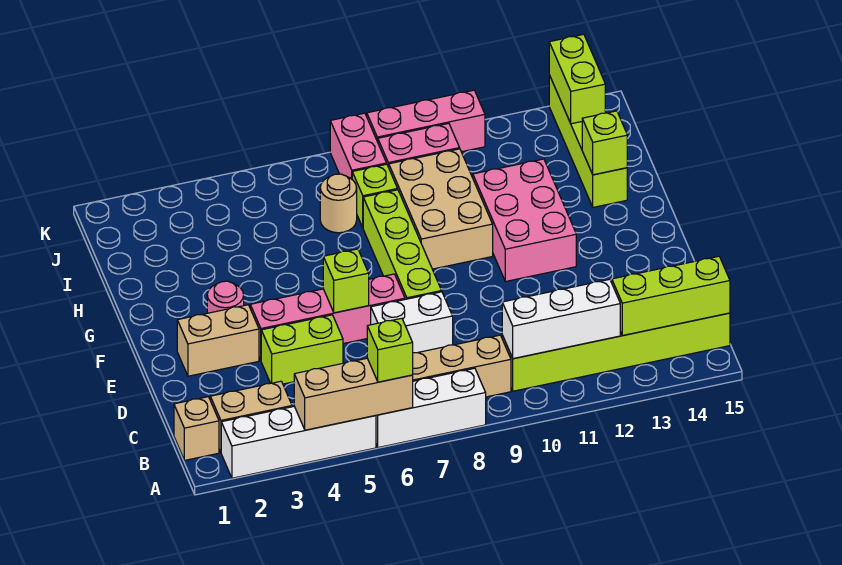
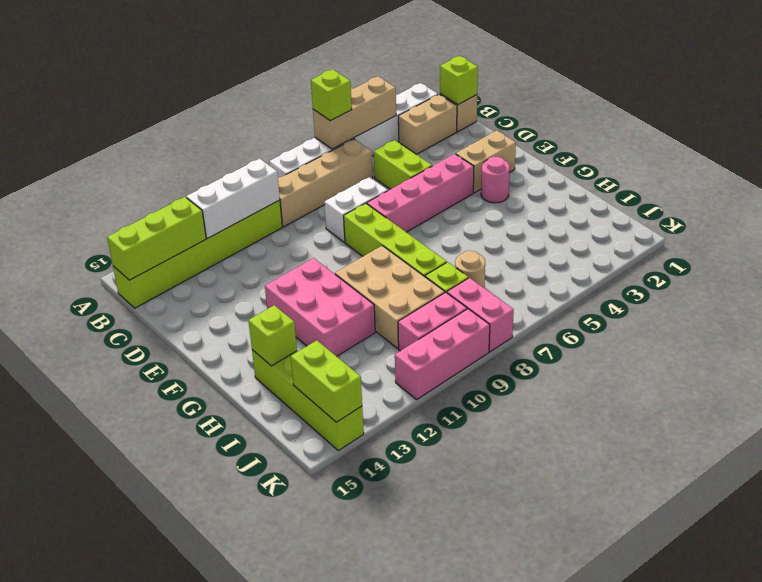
lime 1x2 brick [261,315,343,384] -> lime 1x2 brick turned to [374,140,432,189]
lime 1x1 brick [323,249,369,313] -> lime 1x1 brick moved to [440,56,478,105]

